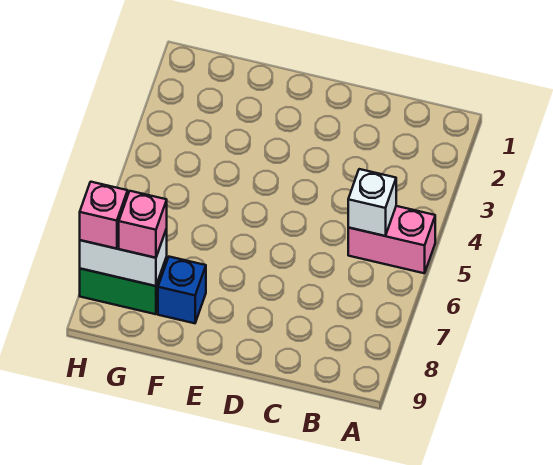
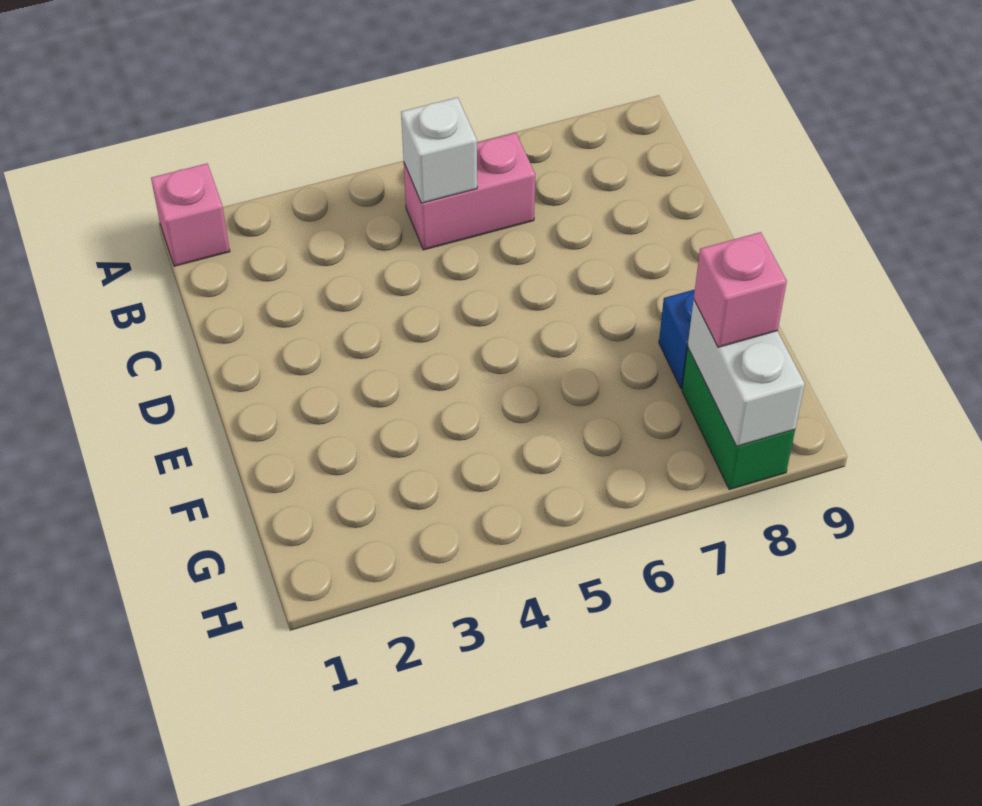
pink 1x2 brick [348,206,435,273] -> pink 1x2 brick turned to [404,133,535,250]
pink 1x1 brick [80,182,128,249] -> pink 1x1 brick moved to [151,163,230,266]

